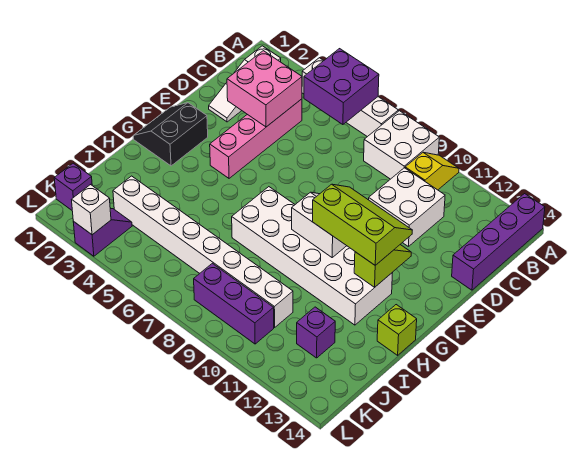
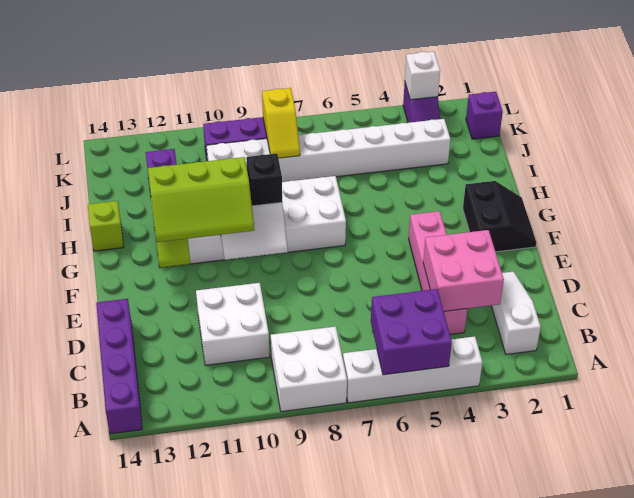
yellow 1x2 slope [405,152,459,190] -> yellow 1x2 slope moved to [262,88,300,158]
none -> black 1x1 brick [246,153,282,206]

